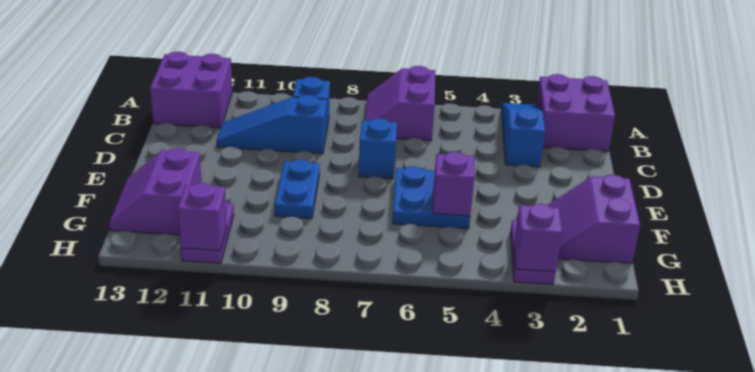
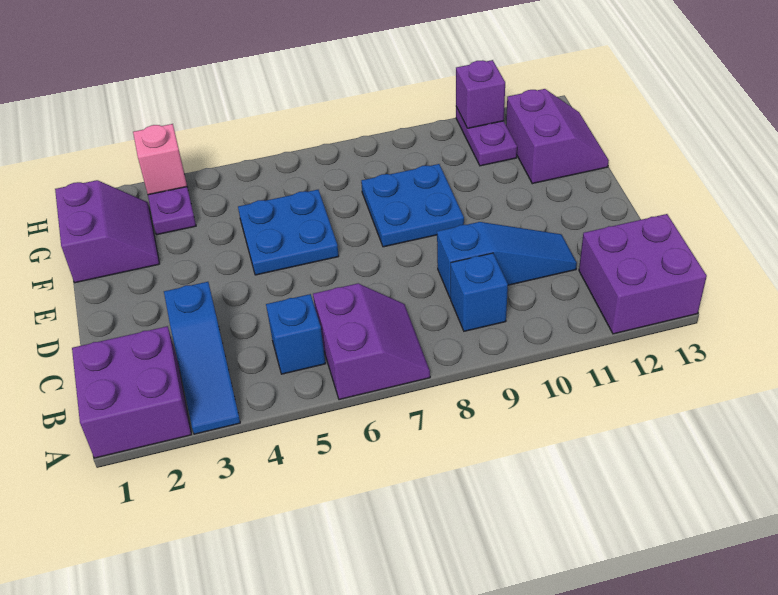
blue 1x1 brick [358,118,397,179] -> blue 1x1 brick moved to [266,294,326,374]
blue 1x2 plate [275,159,320,219] -> blue 2x2 plate [361,164,464,247]
purple 1x1 brick [433,152,474,216] -> none
purple 1x1 brick [514,204,562,272] -> pink 1x1 brick [133,124,187,195]

